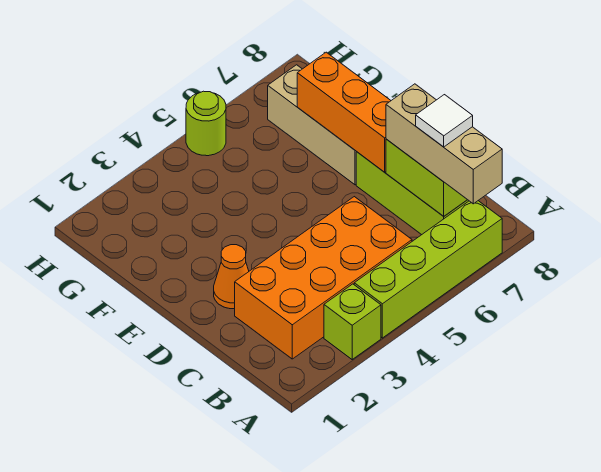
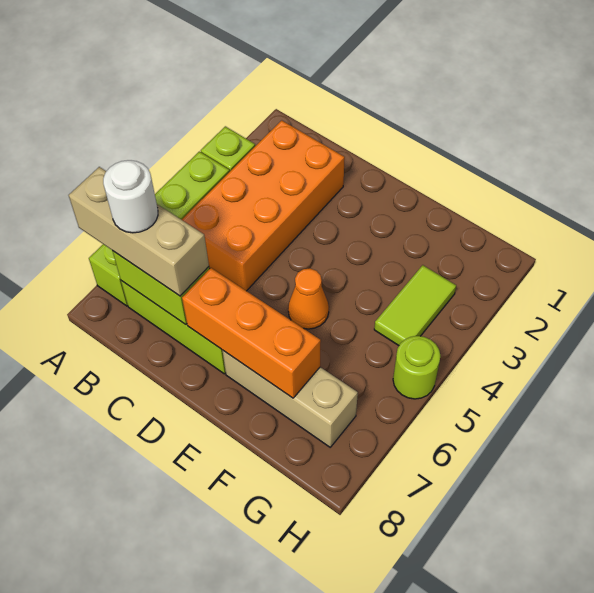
white 1x1 tile [416,95,473,147] -> white 1x1 round brick [103,160,158,233]
orange 1x1 cone [214,245,249,309] -> orange 1x1 cone moved to [288,268,329,329]
none -> lime 1x2 tile [374,265,456,346]

